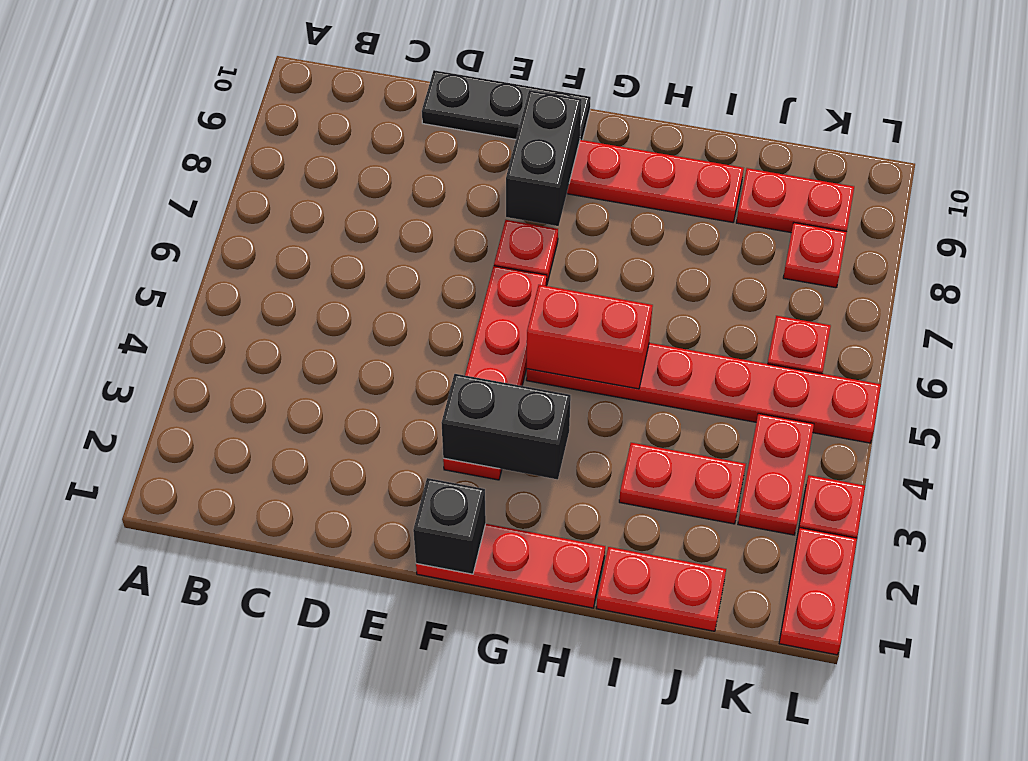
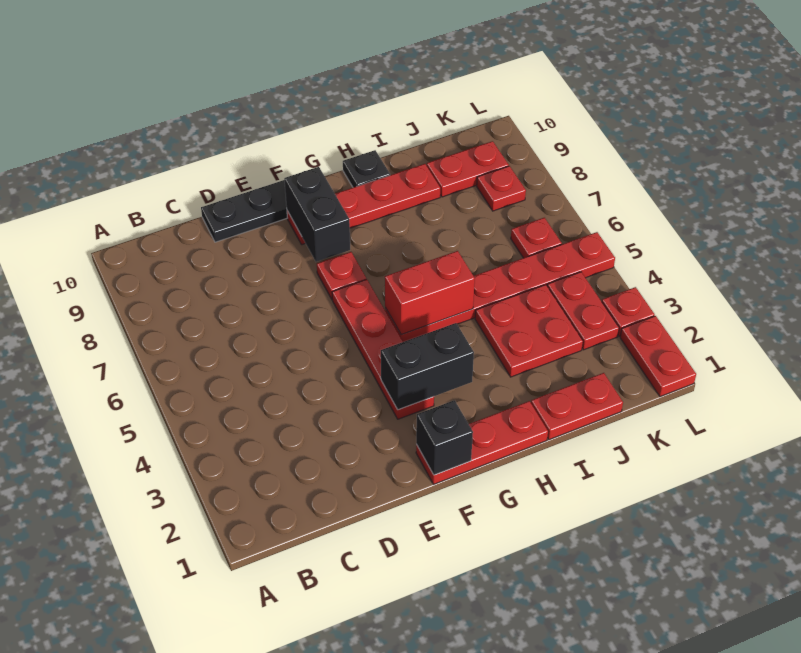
none -> black 1x1 plate [343,150,390,187]
red 1x2 plate [619,443,746,524] -> red 2x2 plate [475,285,583,377]

